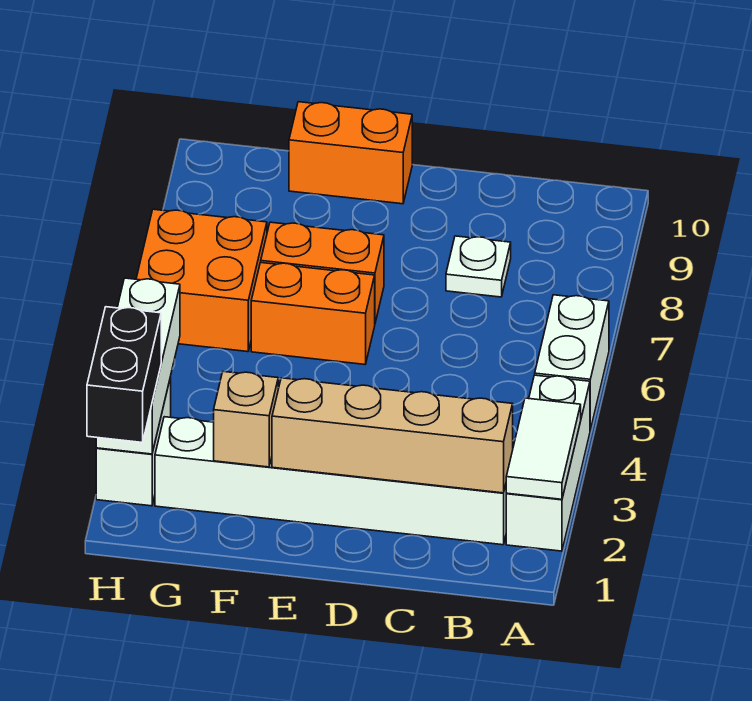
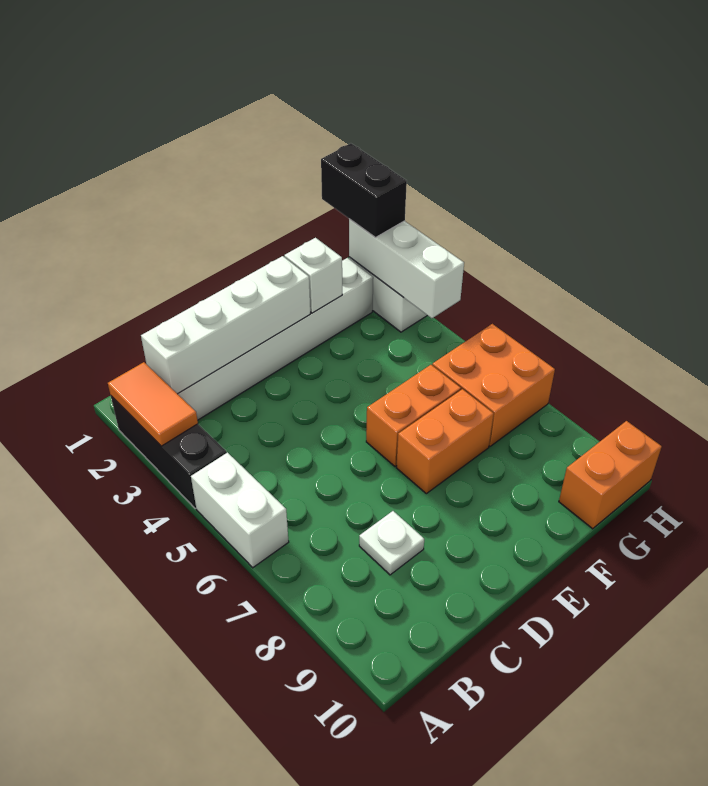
white 1x3 brick [506,375,590,551] -> black 1x3 brick [111,396,226,508]
white 1x2 tile [506,398,581,499] -> orange 1x2 tile [108,362,198,446]
tan 1x4 brick [272,378,513,493] -> white 1x4 brick [141,256,310,394]
orange 1x2 brick [289,102,412,204] -> orange 1x2 brick moved to [559,421,662,529]
tan 1x1 brick [214,372,278,467] -> white 1x1 brick [284,238,342,313]

